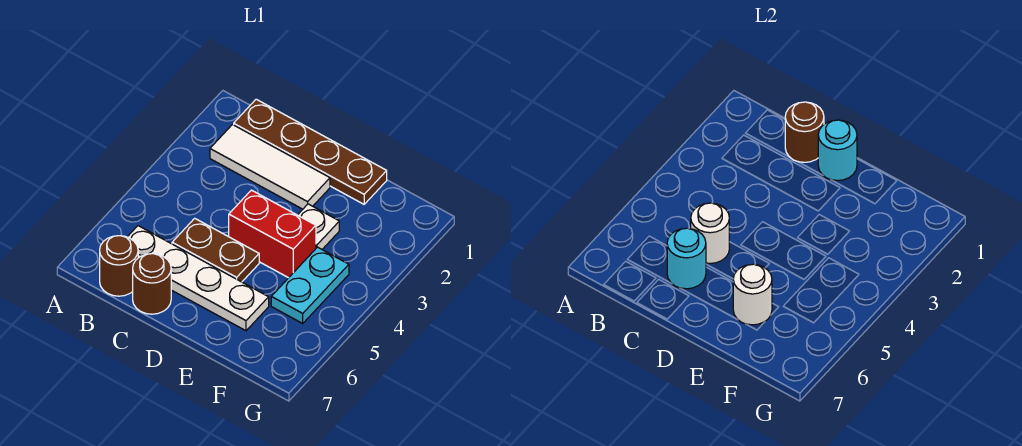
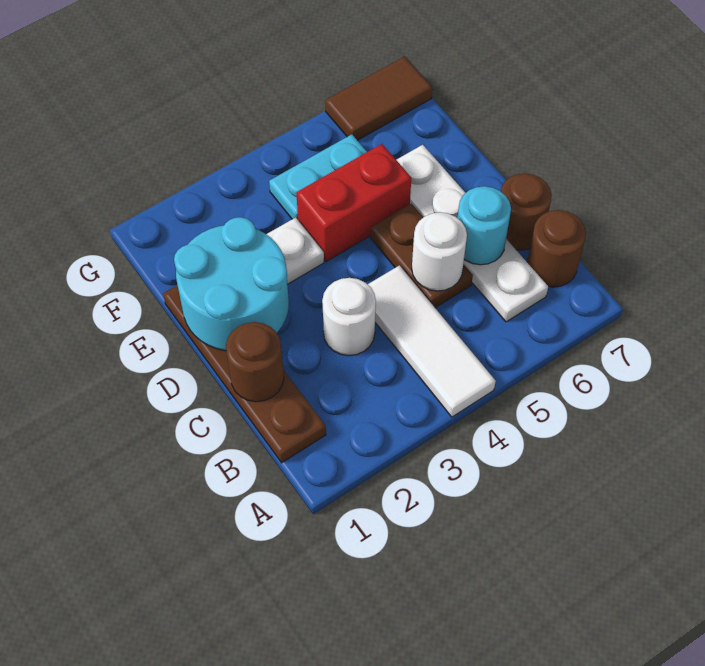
white 1x3 tile [210,125,330,209] -> white 1x3 tile moved to [368,265,496,417]
cyan 1x1 round brick [818,120,857,180] -> cyan 2x2 round brick [174,217,289,351]
red 1x2 brick [229,190,316,278] -> red 1x2 brick turned to [296,144,411,261]
white 1x1 round brick [733,264,772,325] -> white 1x1 round brick moved to [322,278,376,356]
none -> brown 1x2 tile [325,57,432,140]

